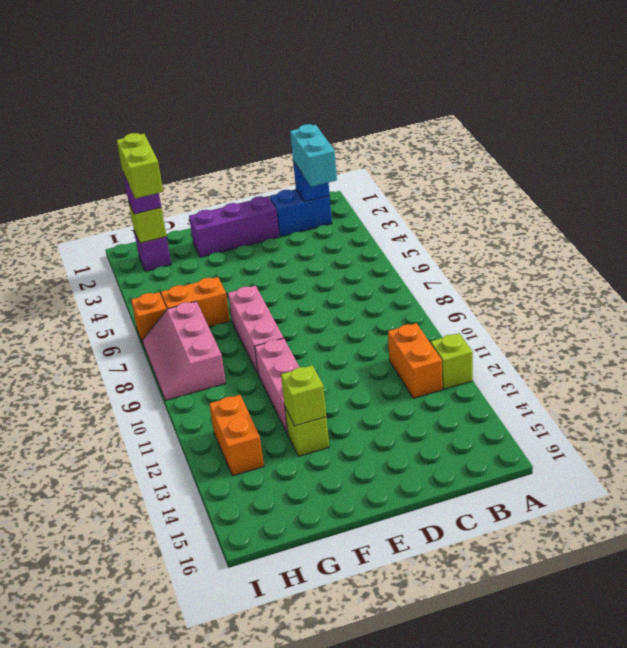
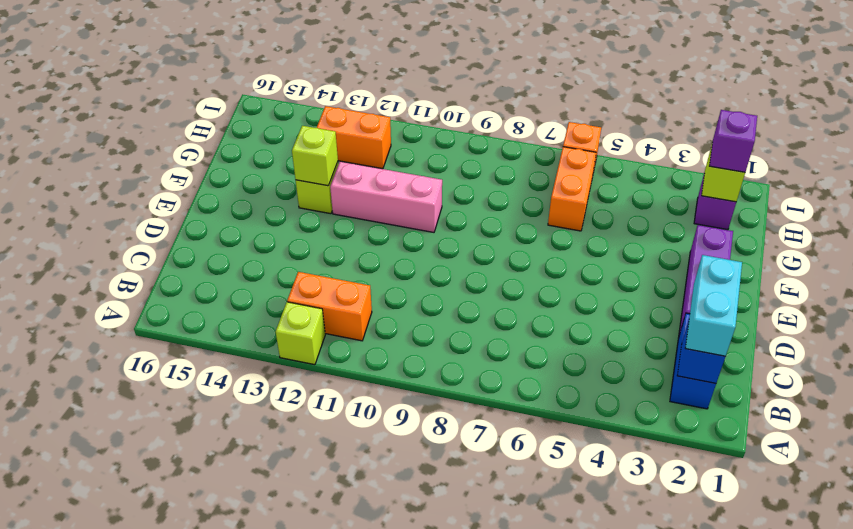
cyan 1x2 brick [290,124,337,187] -> cyan 1x2 brick turned to [685,255,742,356]
pink 1x3 brick [228,286,283,374] -> none
lime 1x2 brick [117,133,163,199] -> none
pink 2x3 slope [143,301,226,400] -> none

